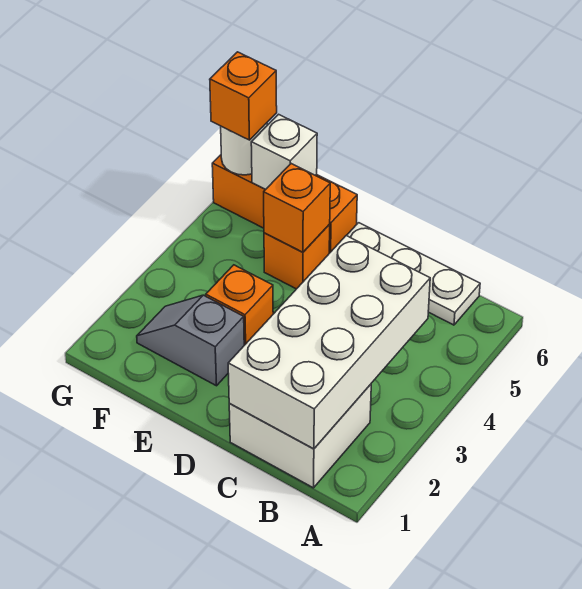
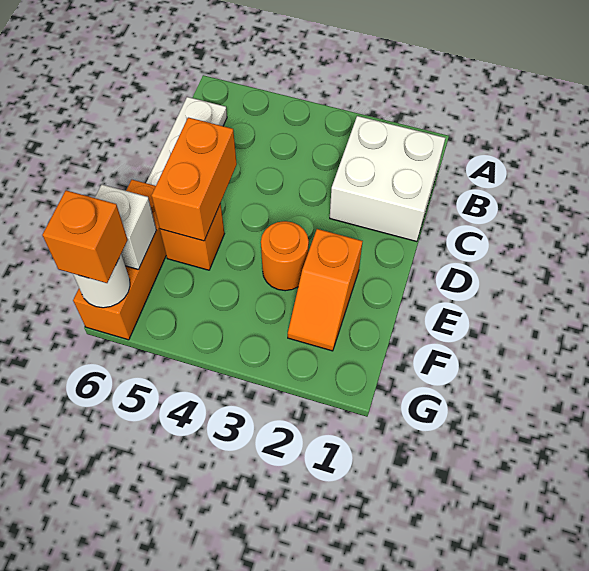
white 2x4 brick [228,235,430,449] -> none
grey 1x2 slope [137,295,244,386] -> orange 1x2 slope [288,229,363,351]
orange 1x1 brick [206,265,273,345] -> orange 1x1 round brick [261,221,309,291]
orange 1x1 brick [264,164,330,252] -> orange 1x2 brick [152,117,237,241]

